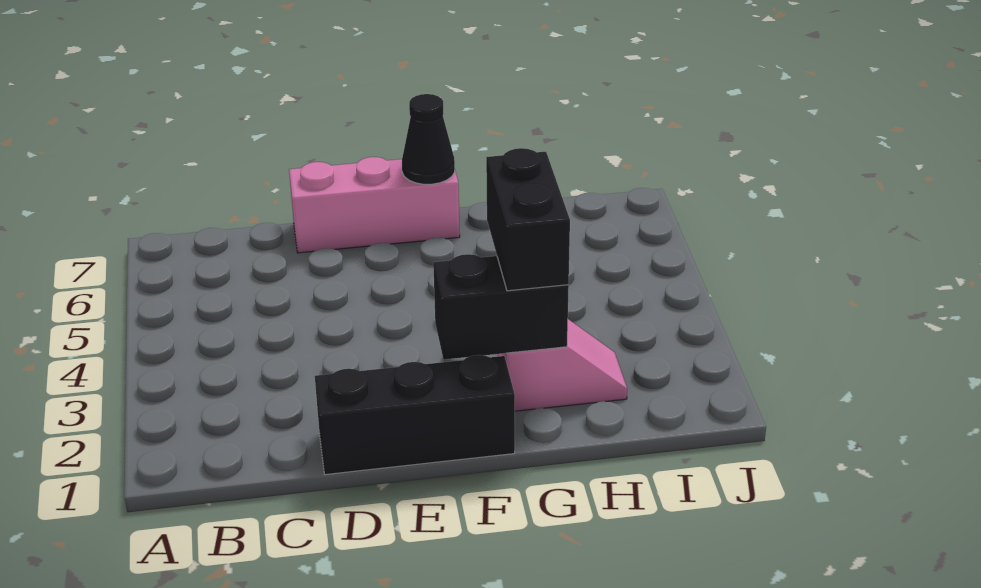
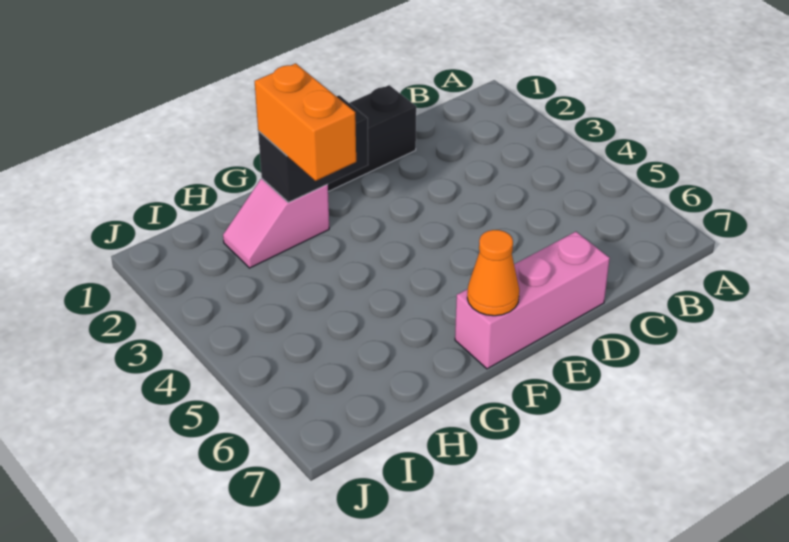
black 1x1 cone [402,94,455,184] -> orange 1x1 cone [467,230,519,316]
black 1x2 brick [486,148,570,291] -> orange 1x2 brick [255,63,356,181]

